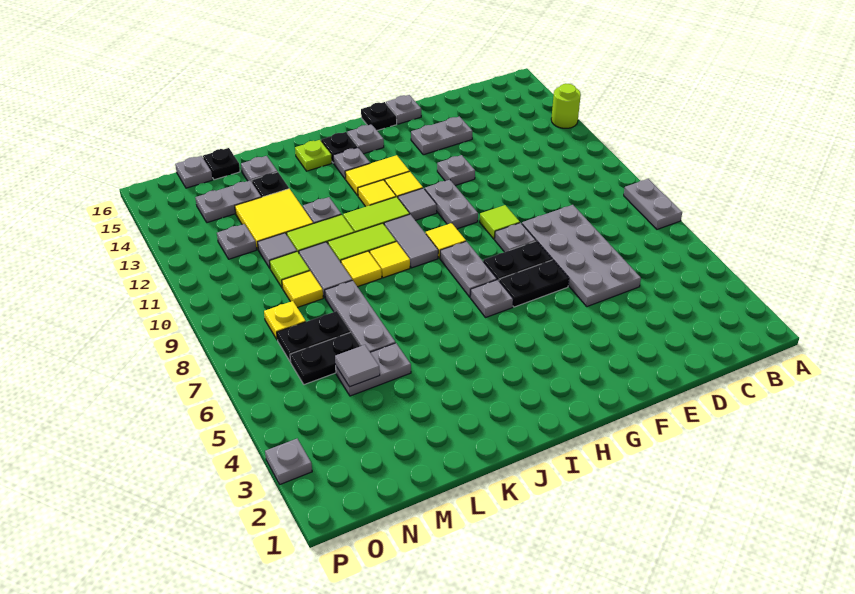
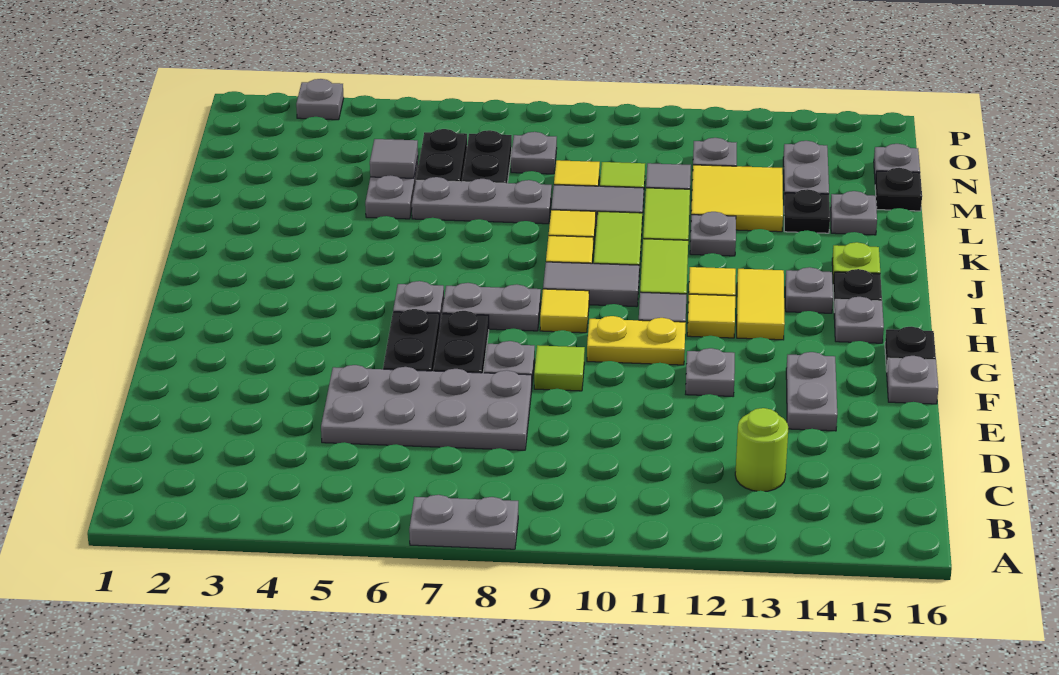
lime 1x1 round brick [551,84,581,128] -> lime 1x1 round brick moved to [735,408,788,491]
grey 1x2 plate [425,180,478,229] -> yellow 1x2 plate [587,316,686,365]
yellow 1x1 plate [264,301,306,339] -> grey 1x1 plate [511,132,557,174]

